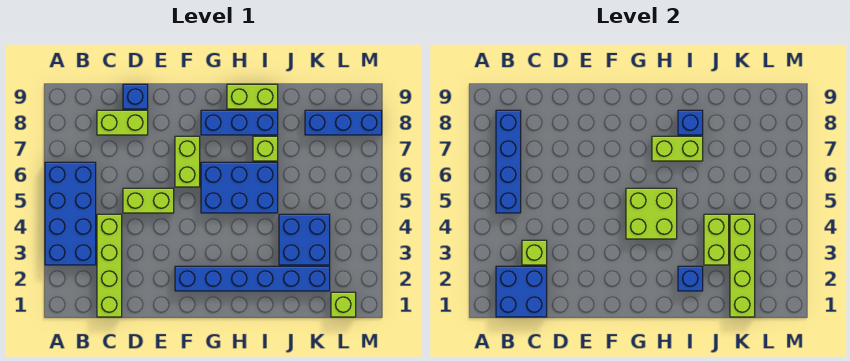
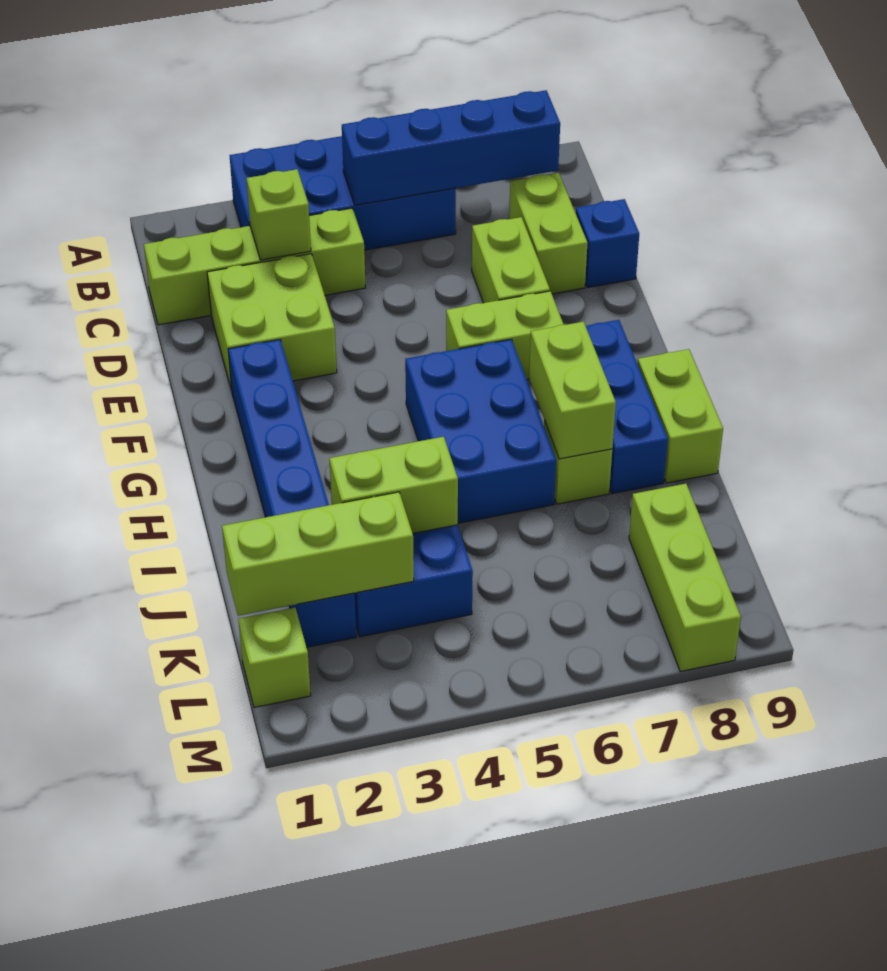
blue 2x2 brick [496,266,547,317] -> none
lime 1x2 brick [123,188,174,213] -> lime 1x2 brick moved to [472,217,550,303]
lime 2x2 brick [626,188,677,239] -> lime 2x2 brick moved to [207,254,337,391]
blue 1x1 brick [678,266,703,291] -> none
blue 1x1 brick [678,110,703,135] -> none
lime 1x4 brick [730,214,755,317] -> lime 1x3 brick [222,492,414,616]
blue 1x3 brick [305,110,382,135] -> lime 1x3 brick [629,484,741,672]

